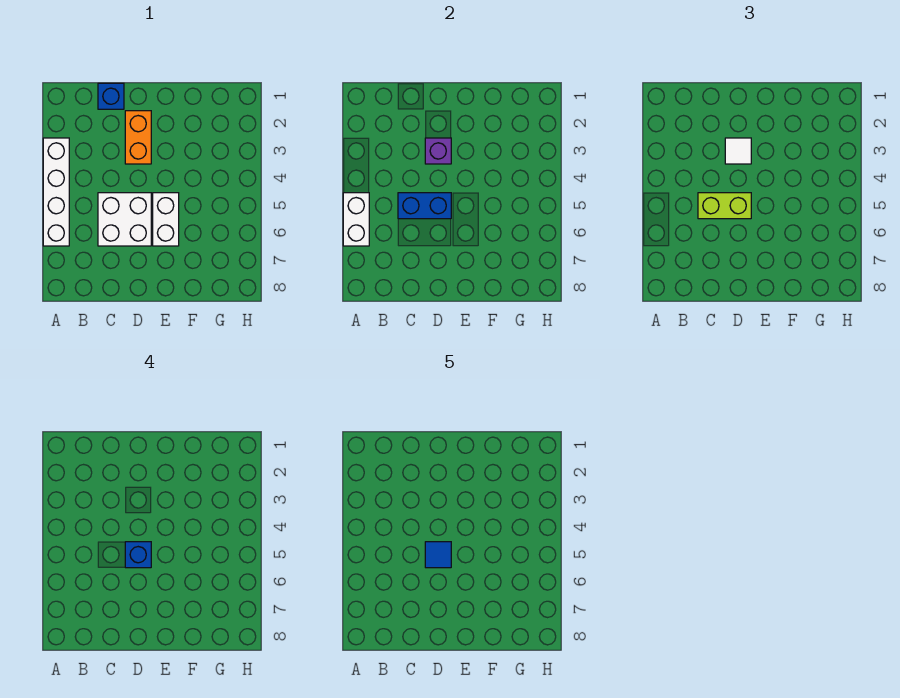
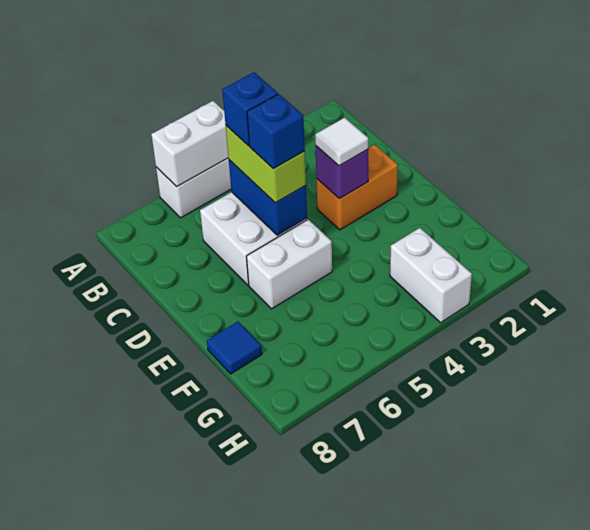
blue 1x1 brick [98,83,124,109] -> blue 1x1 brick moved to [222,72,278,146]
blue 1x1 tile [425,542,451,568] -> blue 1x1 tile moved to [207,322,262,374]
none -> white 1x2 brick [390,228,472,323]

